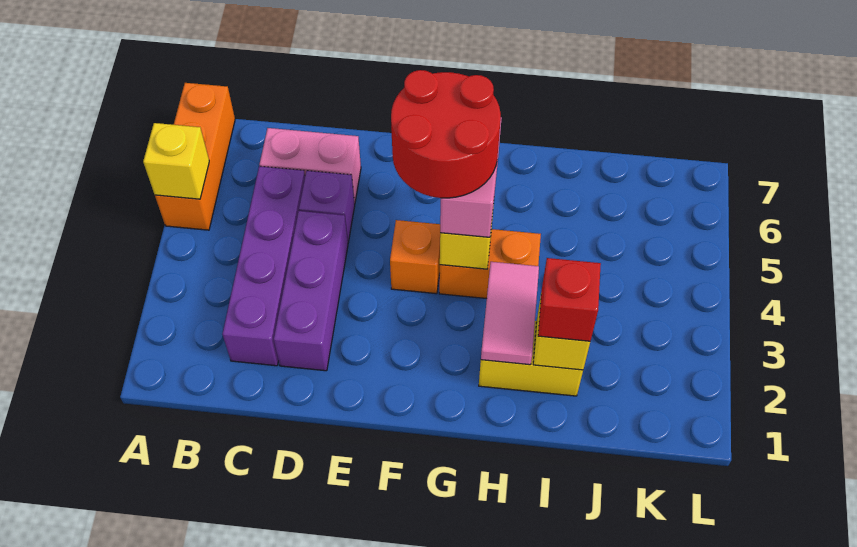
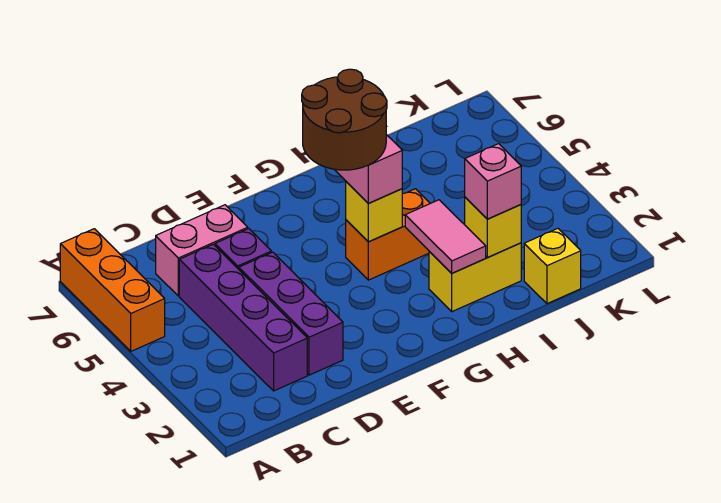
yellow 1x1 brick [143,123,209,199] -> yellow 1x1 brick moved to [524,228,581,304]
orange 1x1 brick [390,220,440,294] -> none
red 2x2 round brick [391,70,501,198] -> brown 2x2 round brick [302,69,387,170]
red 1x1 brick [538,258,601,341] -> pink 1x1 brick [465,144,521,219]

